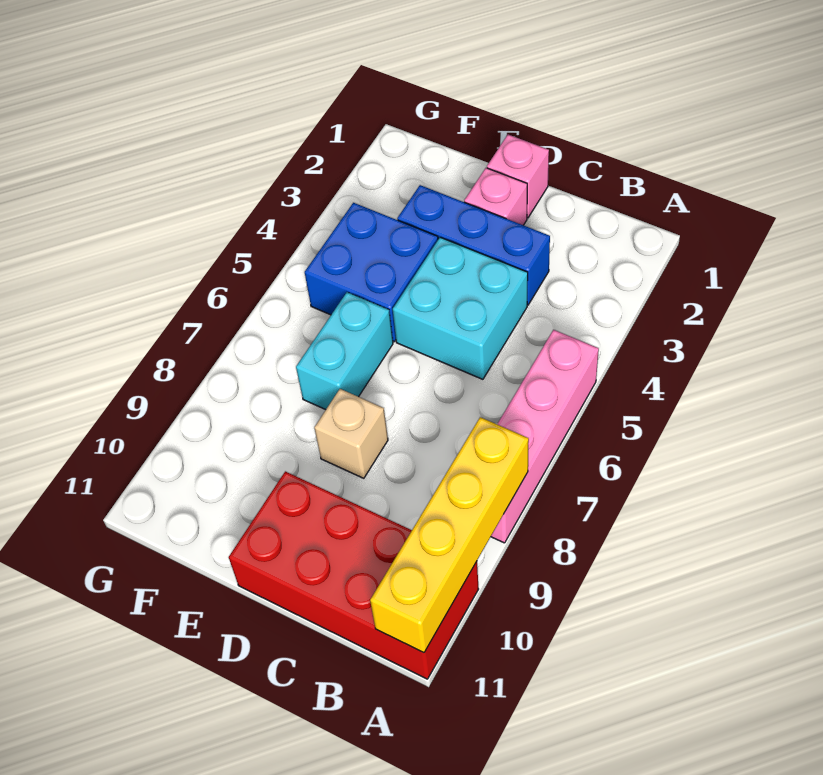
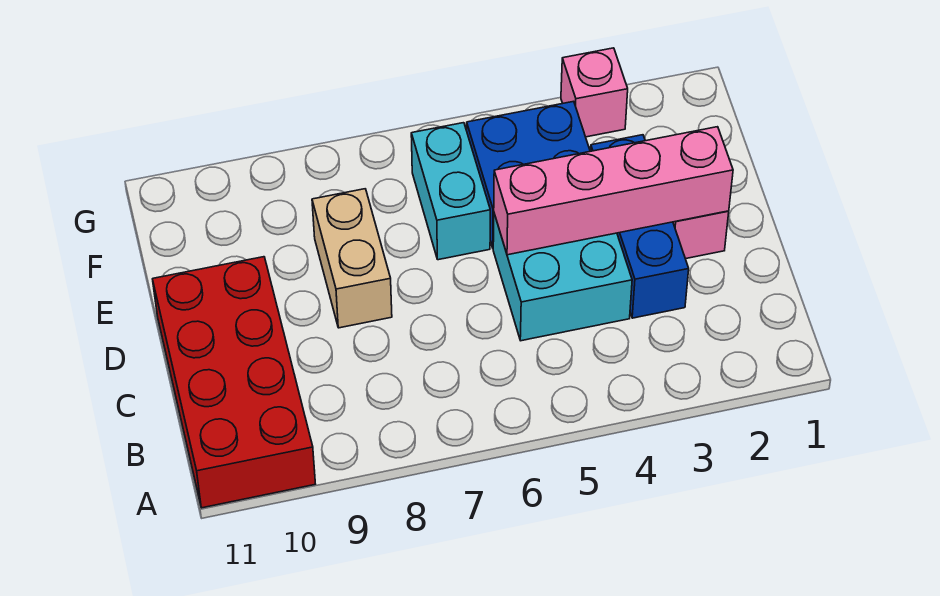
pink 1x4 brick [491,330,599,543] -> pink 1x4 brick moved to [494,127,733,255]
yellow 1x4 brick [370,417,529,653] -> none
pink 1x1 brick [487,135,549,218] -> pink 1x1 brick moved to [561,48,628,137]
tan 1x1 brick [314,389,388,478] -> tan 1x2 brick [312,189,392,328]
cyan 1x2 brick [296,292,393,410] -> cyan 1x2 brick turned to [411,123,490,260]

